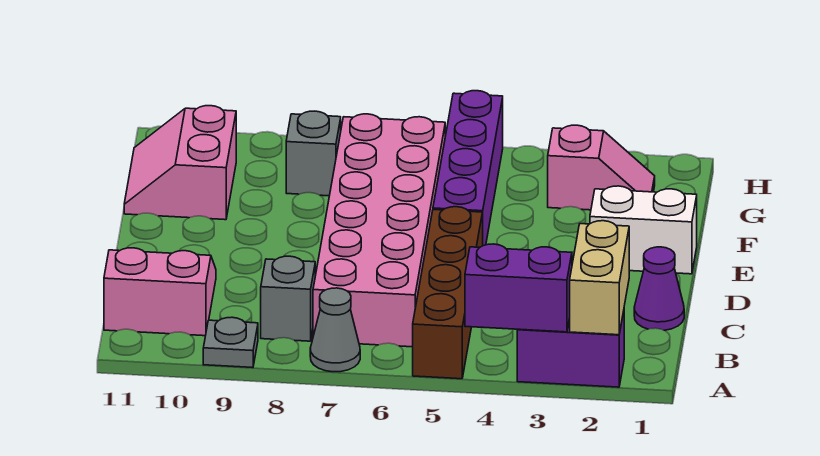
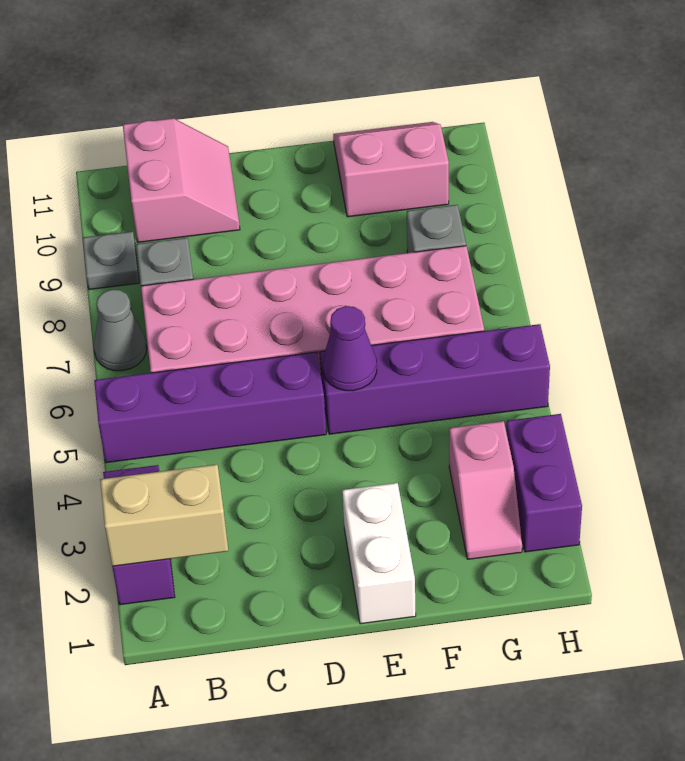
purple 1x2 brick [465,244,572,332] -> purple 1x2 brick moved to [506,414,582,552]
brown 1x4 brick [413,207,483,379] -> purple 1x4 brick [94,352,326,463]
purple 1x1 cone [634,247,684,330] -> purple 1x1 cone moved to [323,306,377,391]

